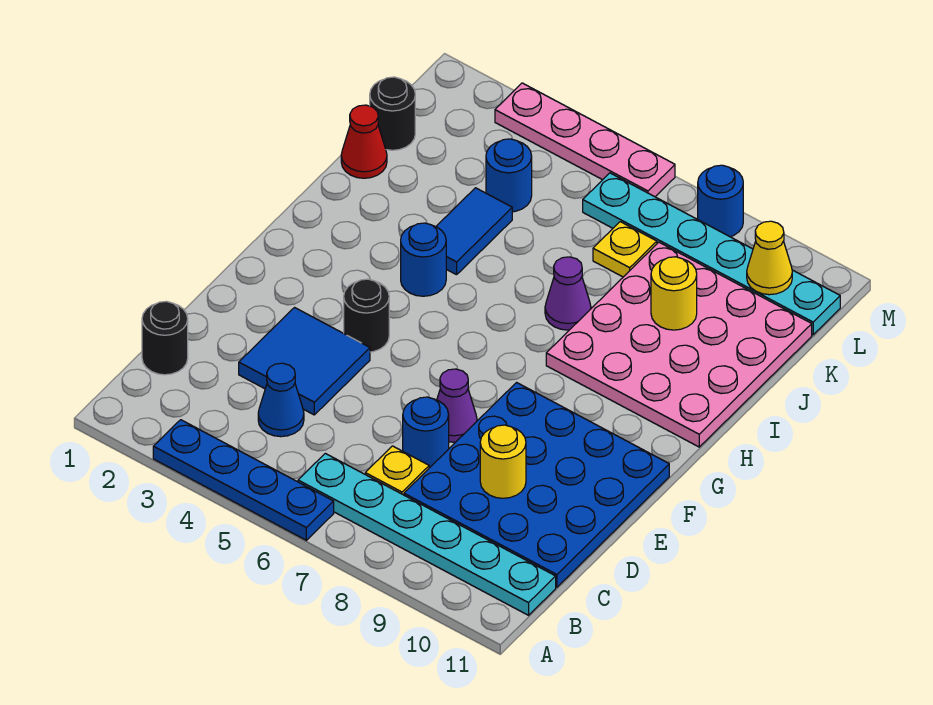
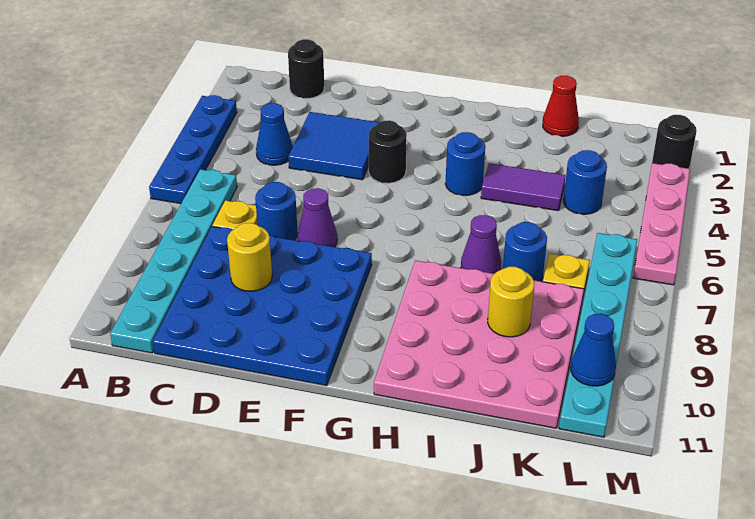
blue 1x2 tile [436,188,512,275] -> purple 1x2 tile [481,163,566,211]
black 1x1 round brick [370,77,415,150] -> black 1x1 round brick moved to [652,115,697,169]
yellow 1x1 cone [747,221,792,295] -> blue 1x1 cone [571,314,616,386]
blue 1x1 round brick [698,165,743,237] -> blue 1x1 round brick moved to [503,222,547,281]

